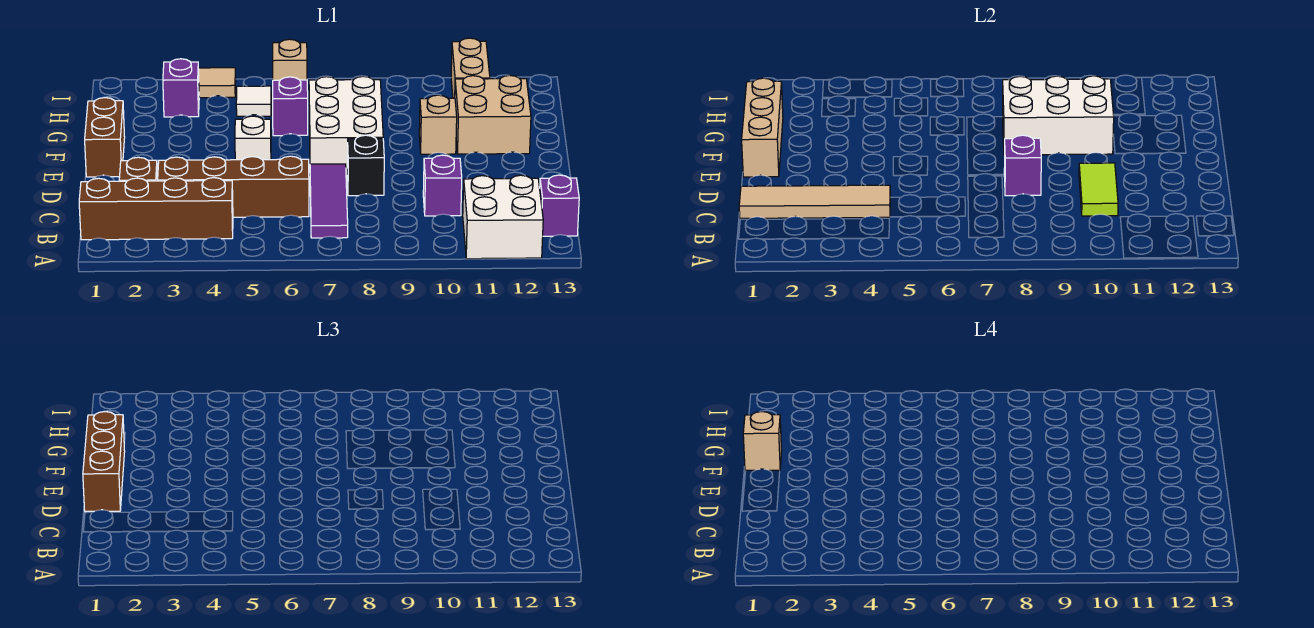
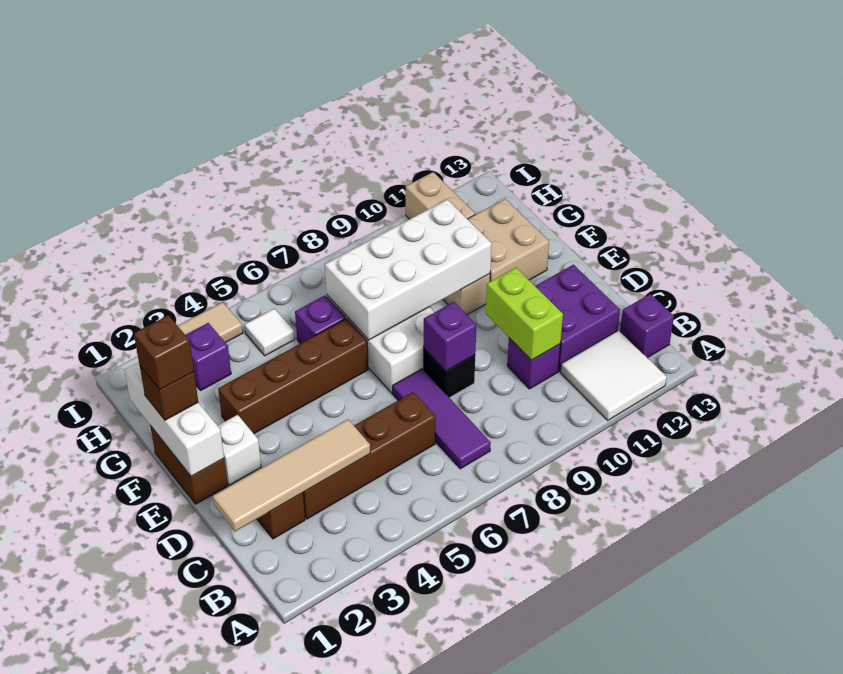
white 2x2 brick [463,175,543,259] -> white 2x2 tile [561,330,667,420]
brown 1x4 brick [79,178,233,240] -> brown 1x4 brick moved to [218,319,368,434]
lime 1x2 tile [1079,163,1118,216] -> lime 1x2 brick [486,268,563,360]
none -> purple 2x2 brick [535,265,620,371]
brown 1x3 brick [83,412,125,512] -> brown 1x1 brick [140,366,198,420]
tan 1x3 brick [742,78,783,177] -> white 1x3 brick [124,362,224,476]
white 1x1 brick [235,116,271,160] -> white 1x1 brick moved to [218,415,261,485]
tan 1x1 brick [743,412,782,471] -> brown 1x1 brick [134,315,194,390]
white 2x3 brick [1003,76,1114,155] -> white 2x4 brick [325,199,492,340]
tan 1x1 brick [273,39,307,80] -> none

